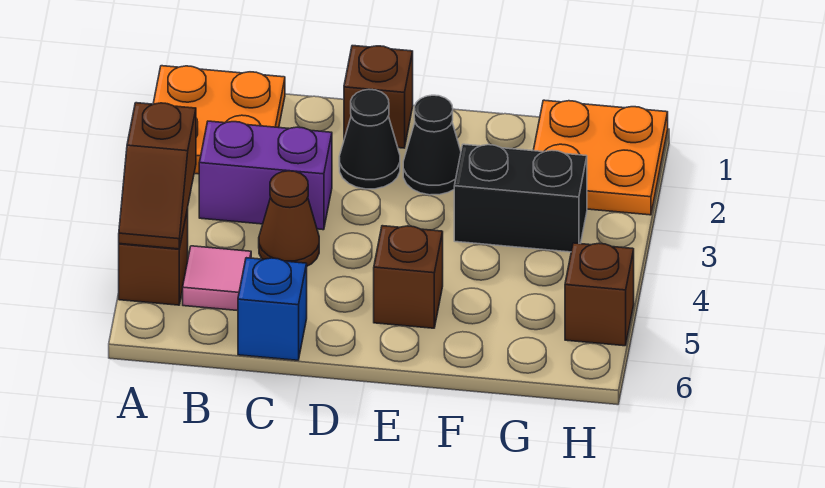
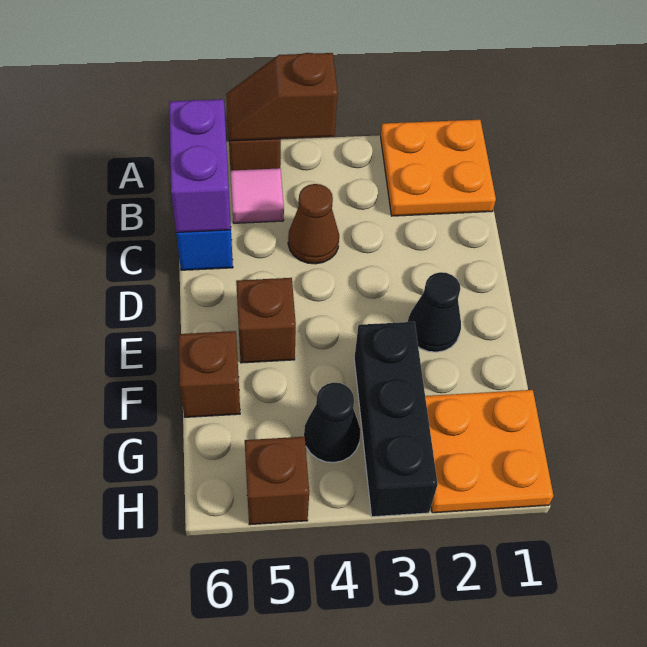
purple 1x2 brick [199,121,332,230] -> purple 1x2 brick moved to [169,99,231,233]
brown 1x1 brick [344,46,413,148] -> brown 1x1 brick moved to [178,331,240,417]
black 1x1 cone [339,89,400,189] -> black 1x1 cone moved to [304,383,360,463]
black 1x2 brick [454,144,587,252] -> black 1x3 brick [354,322,438,517]

